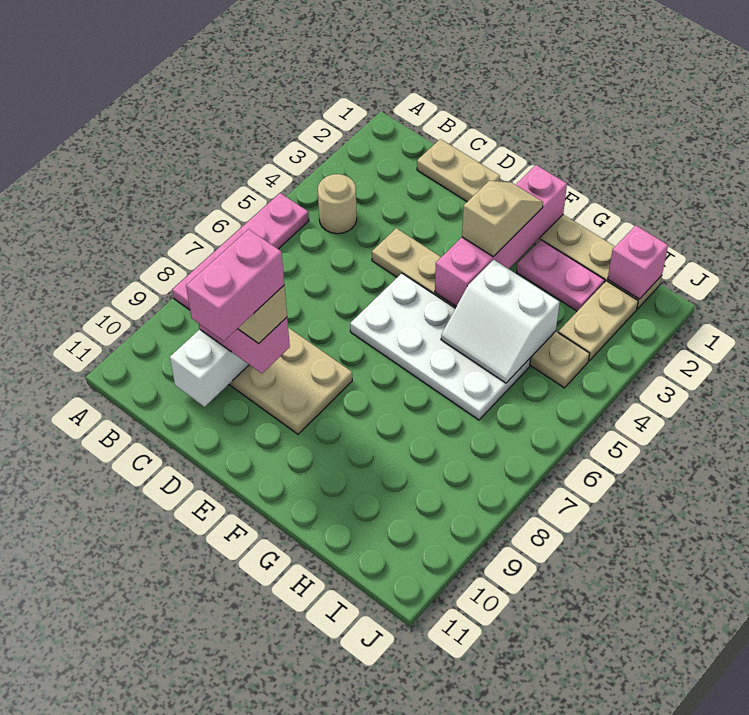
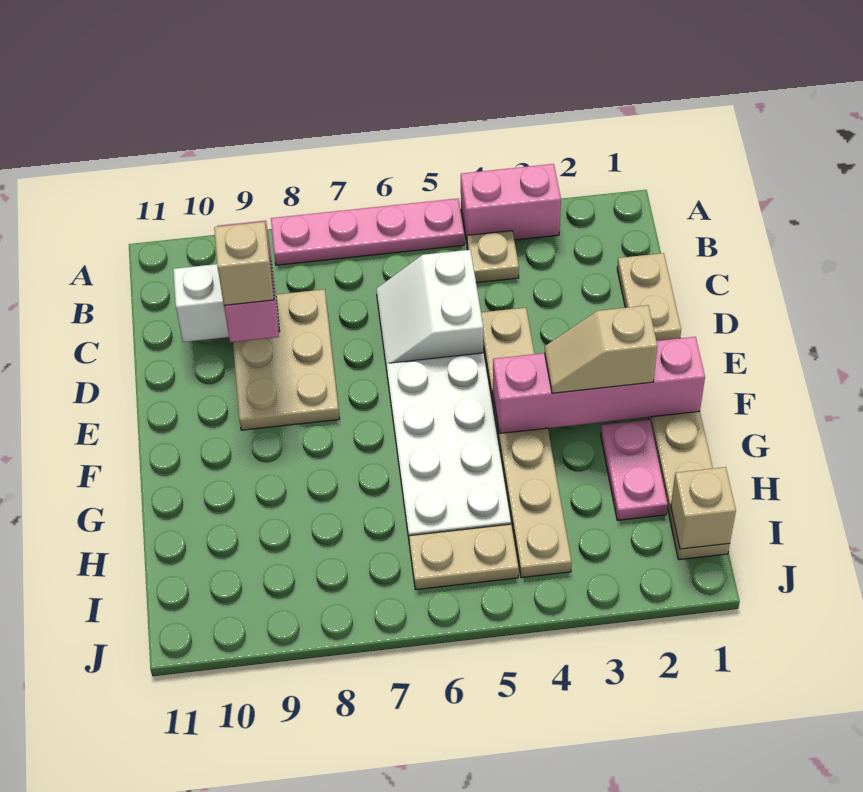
tan 1x1 round brick [318,174,357,234] -> tan 1x1 plate [467,231,519,283]
pink 1x2 brick [186,229,284,341] -> pink 1x2 brick moved to [461,164,561,243]
tan 1x2 slope [462,181,543,257] -> tan 1x2 slope turned to [545,305,658,393]
white 2x2 slope [441,260,560,383] -> white 2x2 slope moved to [376,250,483,370]
pink 1x1 brick [608,225,668,299] -> tan 1x1 brick [671,467,736,549]
tan 1x2 plate [558,281,638,361] -> tan 1x2 plate moved to [409,524,519,590]

